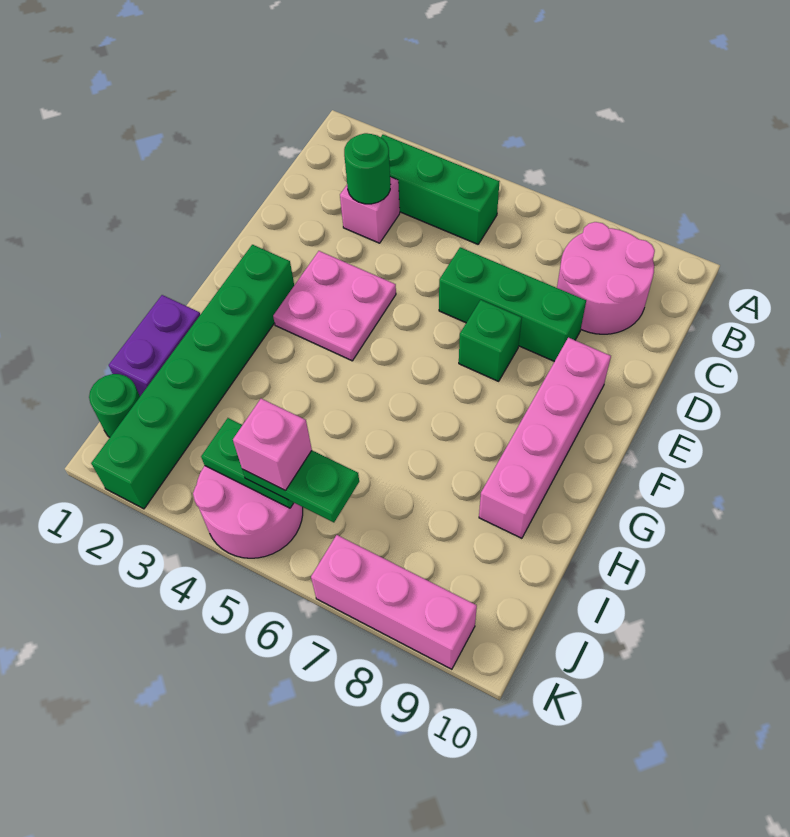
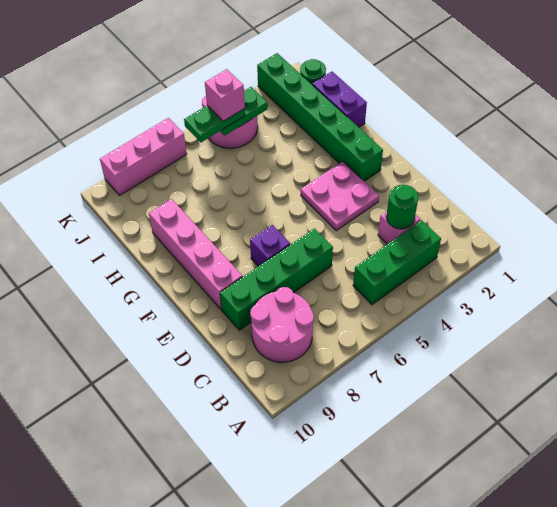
green 1x3 brick [439,247,586,362] -> green 1x4 brick [220,229,333,330]
green 1x1 brick [459,300,522,381] -> purple 1x1 brick [250,225,290,266]

